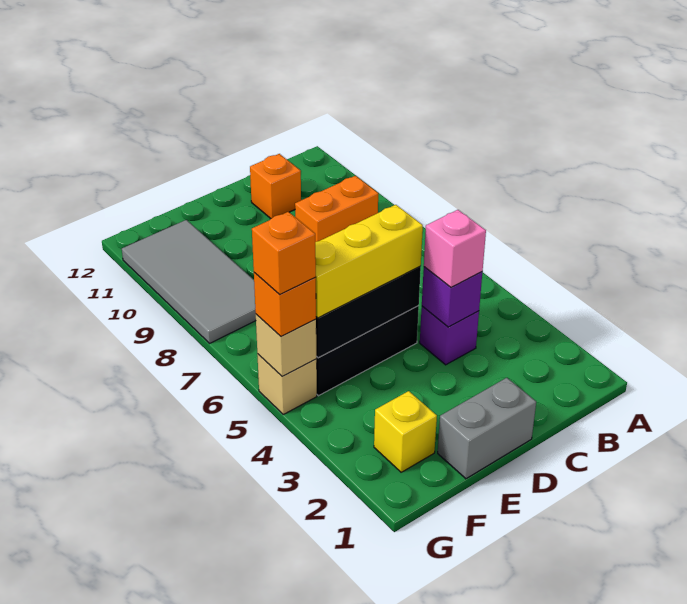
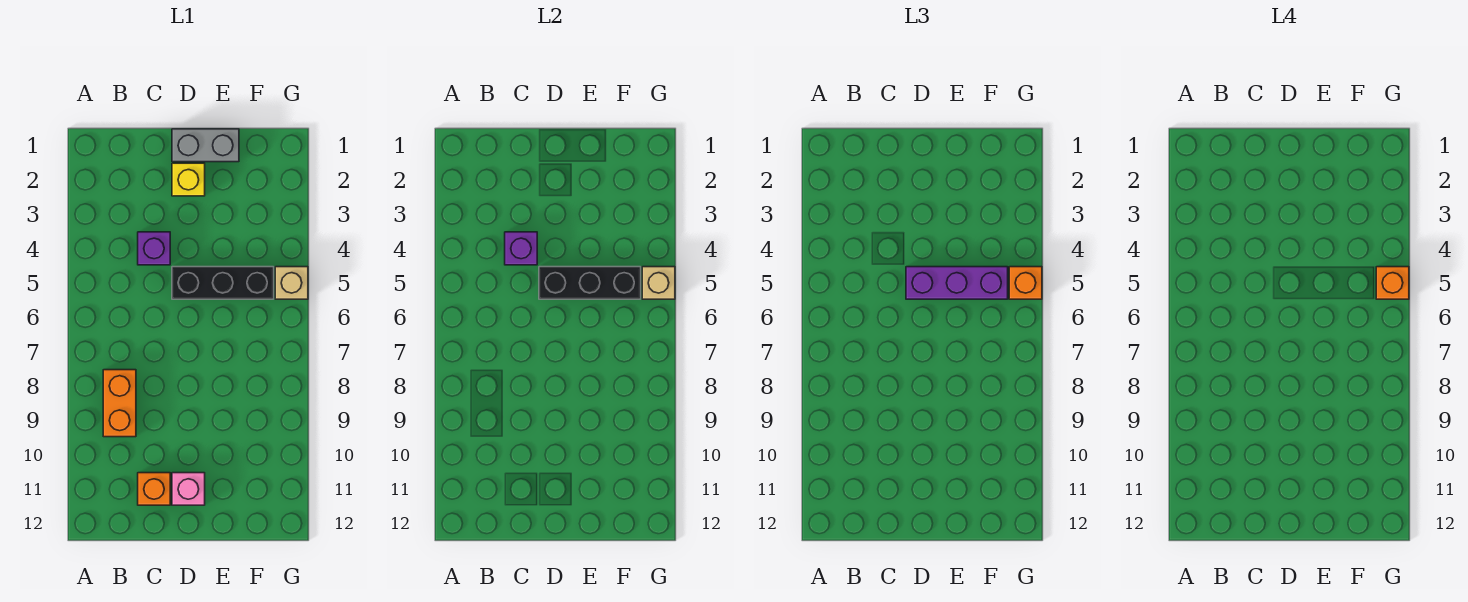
orange 1x2 brick [295,176,378,242] -> orange 1x2 brick turned to [103,370,136,437]
pink 1x1 brick [424,210,486,288] -> pink 1x1 brick moved to [172,473,205,505]
yellow 1x3 brick [315,205,423,318] -> purple 1x3 brick [906,267,1008,299]
yellow 1x1 brick [374,391,437,472] -> yellow 1x1 brick moved to [172,163,205,196]
grey 2x4 tile [122,220,256,343] -> none

